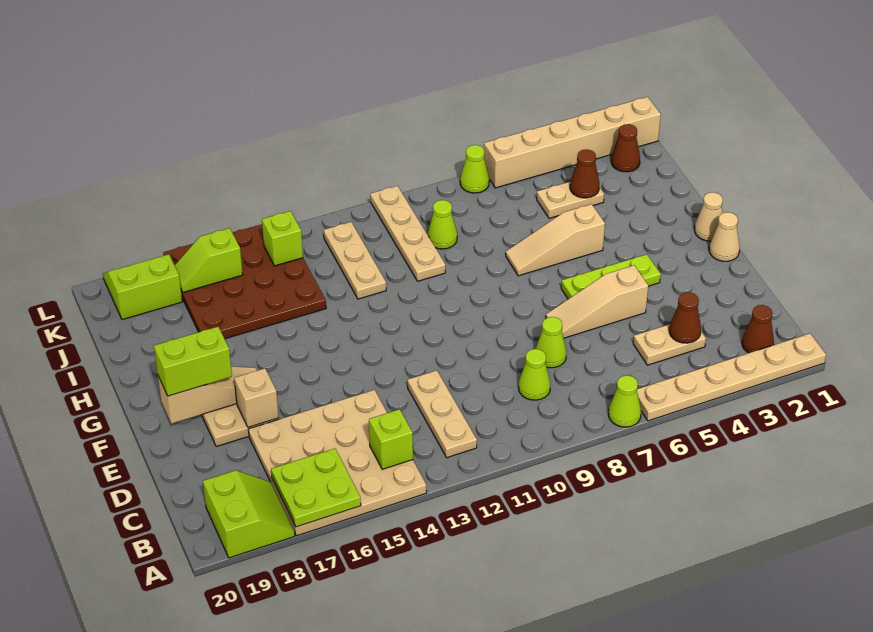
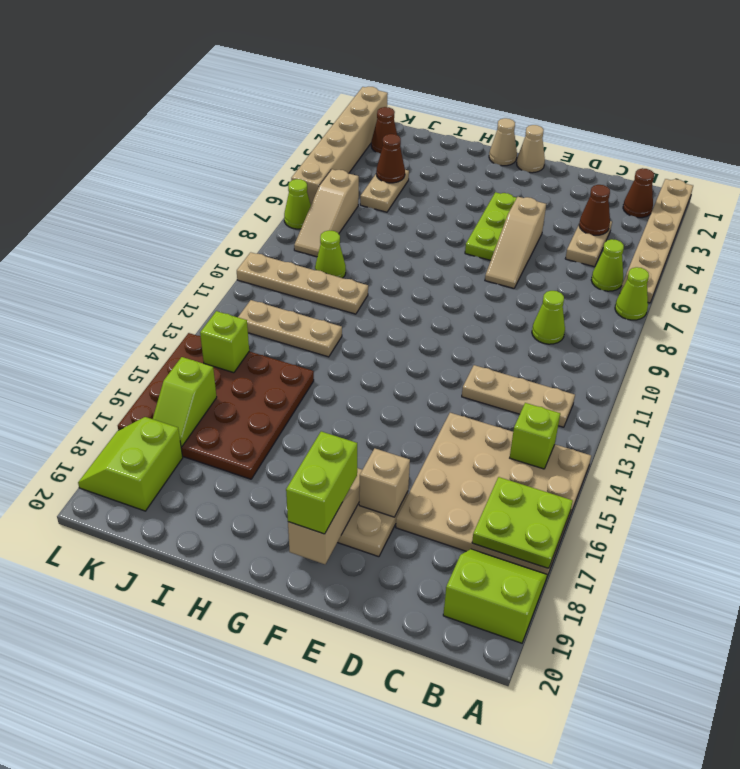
lime 1x1 cone [536,317,566,368] -> lime 1x1 cone moved to [591,239,624,291]
tan 1x3 slope [506,204,605,276] -> tan 1x3 slope moved to [294,169,359,257]

